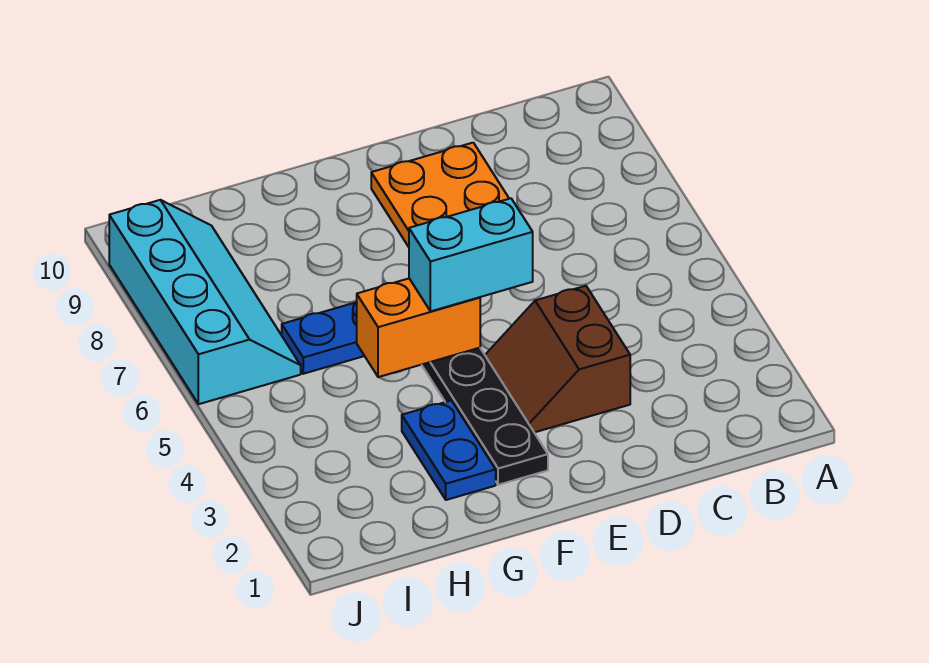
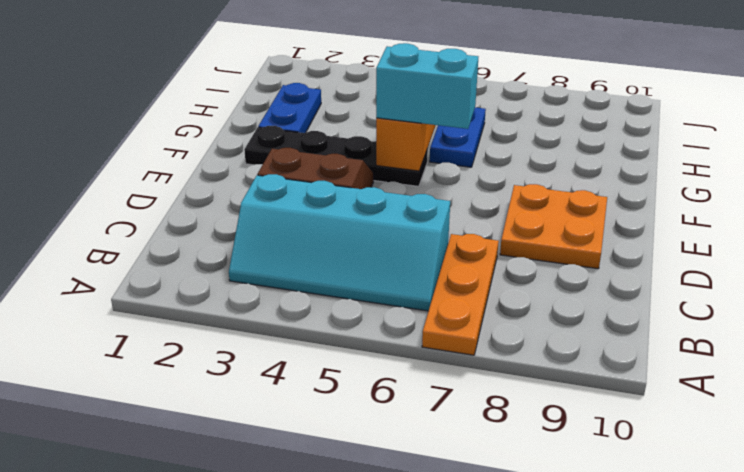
none -> orange 1x3 plate [422,234,499,355]
cyan 1x2 brick [409,198,533,311] -> cyan 1x2 brick turned to [376,43,478,129]
blue 1x2 plate [402,400,496,500] -> blue 1x2 plate turned to [258,83,321,133]
cyan 2x4 slope [109,200,301,404] -> cyan 2x4 slope moved to [229,174,450,311]

